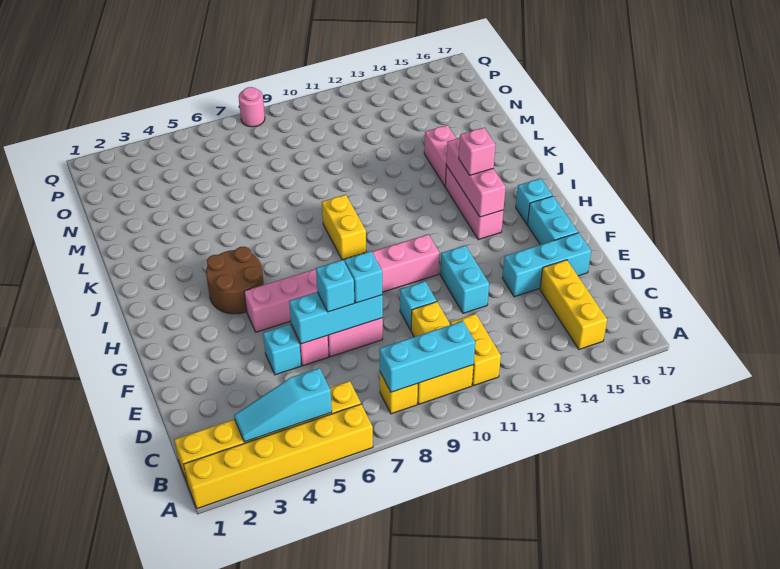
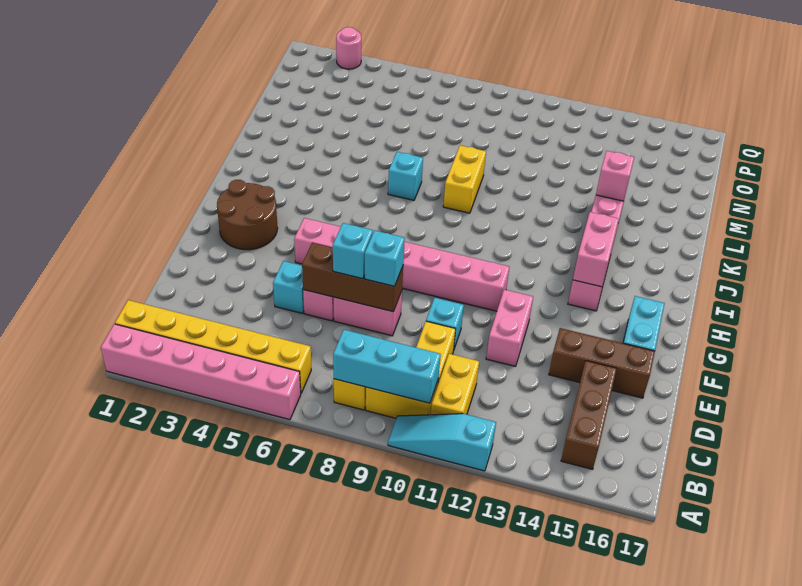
yellow 1x6 brick [183,404,373,508] -> pink 1x6 brick [101,324,301,420]
cyan 1x3 slope [234,368,332,442] -> cyan 1x3 slope moved to [388,414,496,471]
yellow 1x3 brick [540,260,607,349] -> brown 1x3 brick [561,361,617,469]
cyan 1x3 brick [289,292,383,344] -> brown 1x3 brick [302,242,403,312]
cyan 1x2 brick [440,245,489,313] -> pink 1x2 brick [486,289,533,366]
cyan 1x3 brick [502,233,591,297] -> brown 1x3 brick [549,328,655,398]
brown 2x2 round brick [206,247,264,314] -> brown 2x2 round brick moved to [217,180,278,250]
pink 1x3 brick [446,138,506,217] -> pink 1x2 brick [573,212,619,287]
cyan 1x1 brick [516,178,552,224] -> cyan 1x1 brick moved to [388,152,423,200]
yellow 1x2 brick [322,195,366,260] -> yellow 1x2 brick moved to [443,145,486,213]
pink 1x1 brick [459,128,496,175] -> pink 1x1 brick moved to [596,151,634,201]
pink 1x1 round brick [239,87,265,127] -> pink 1x1 round brick moved to [336,27,361,69]

